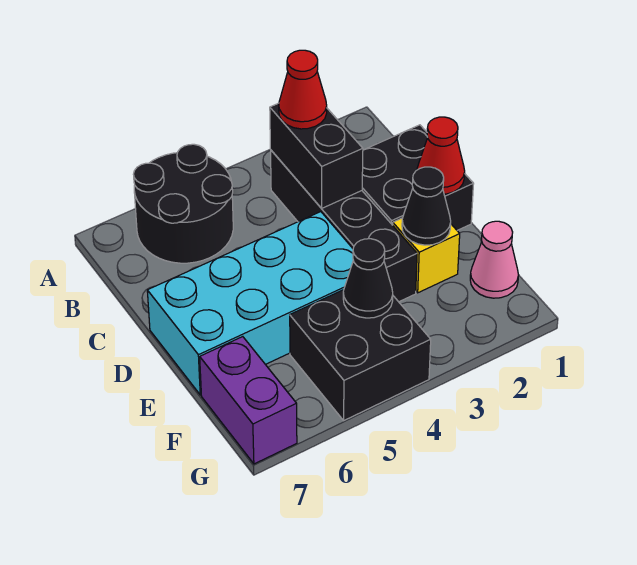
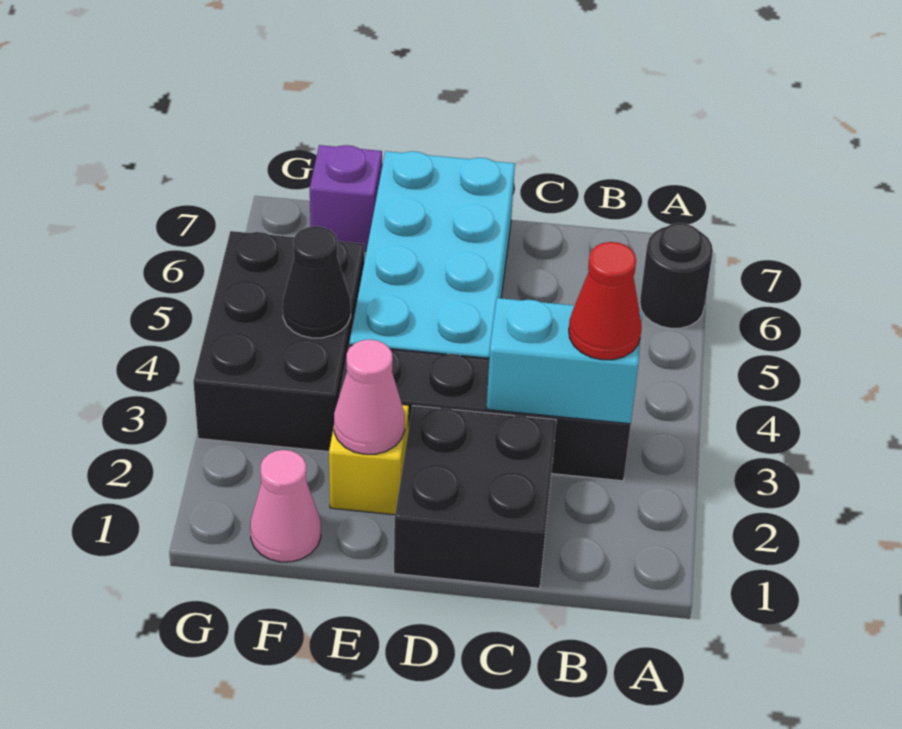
black 2x2 round brick [133,144,233,263] -> black 1x1 round brick [640,223,713,328]
black 1x2 brick [270,103,363,208] -> cyan 1x2 brick [486,298,642,424]
red 1x1 cone [417,117,465,194] -> none
black 1x1 cone [402,167,451,245] -> pink 1x1 cone [334,340,405,454]
black 2x2 brick [290,290,431,420] -> black 2x3 brick [193,231,364,452]
purple 1x2 brick [200,337,297,464] -> purple 1x1 brick [310,145,382,251]

